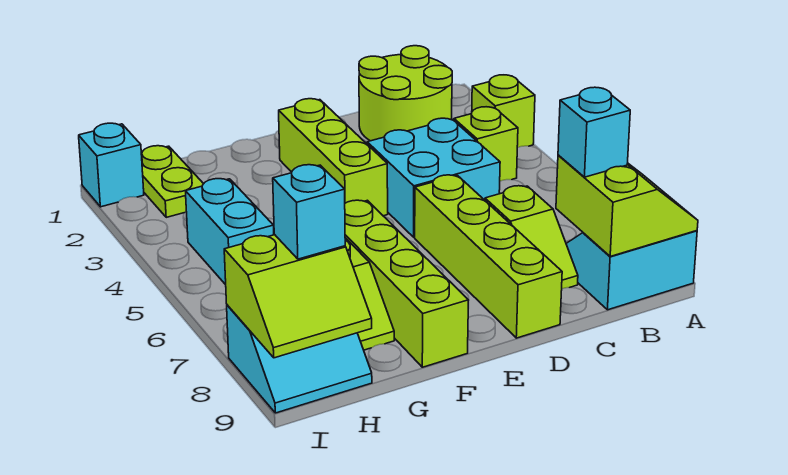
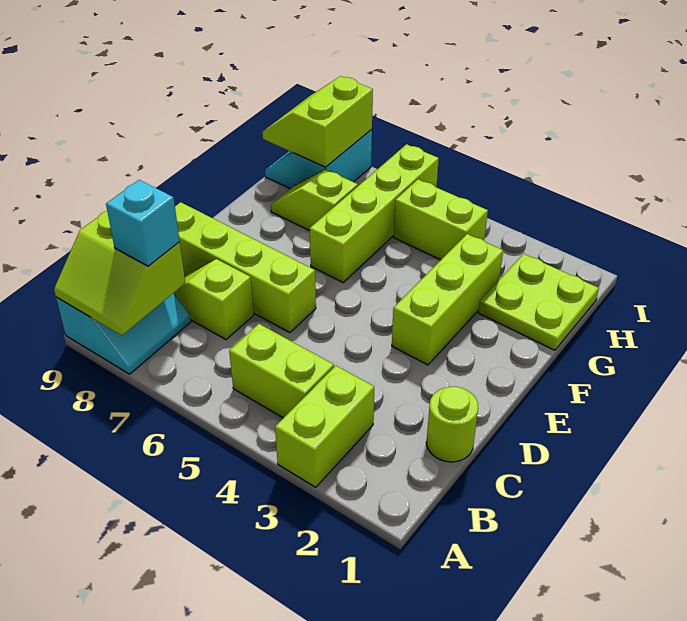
lime 1x1 brick [472,75,535,148] -> lime 1x2 brick [275,366,374,487]
lime 2x2 round brick [359,46,452,141] -> lime 1x1 round brick [426,386,478,462]
lime 1x1 brick [454,107,518,181] -> lime 1x2 brick [229,324,334,418]
cyan 2x2 brick [367,118,500,237] -> none
lime 1x3 brick [279,99,388,216] -> lime 1x3 brick turned to [392,234,503,365]
lime 1x4 brick [345,200,469,367] -> lime 1x4 brick turned to [310,144,439,282]
lime 1x2 plate [141,146,203,217] -> lime 2x2 plate [478,254,599,350]
cyan 1x2 brick [186,179,274,285] -> lime 1x2 brick [394,179,488,260]
cyan 1x1 brick [273,165,345,259] -> none
cyan 1x1 brick [79,123,144,207] -> none

